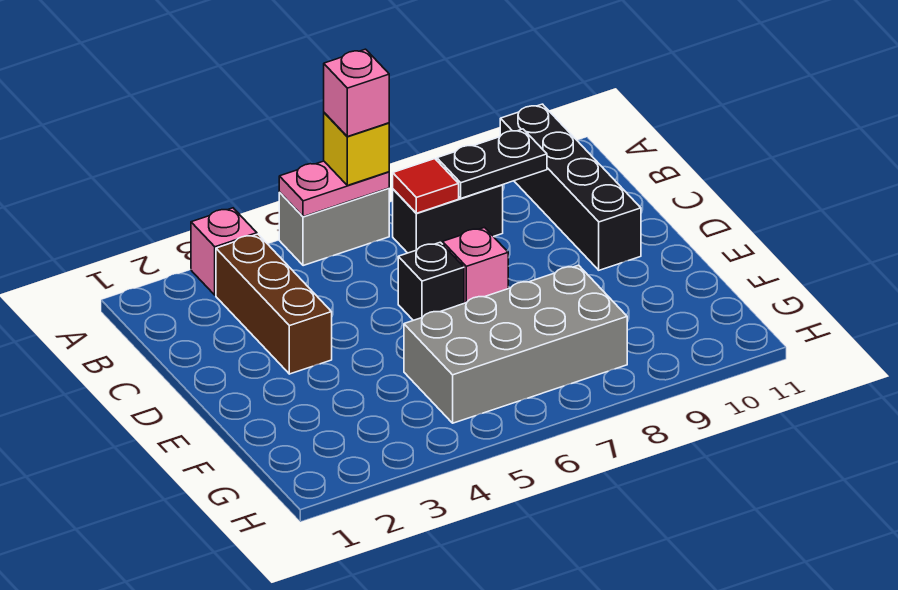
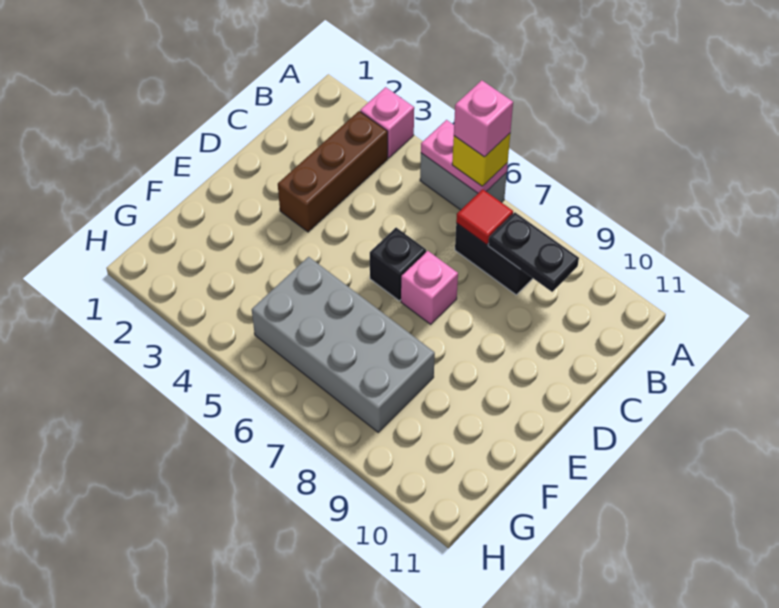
black 1x4 brick [500,104,641,270] -> none

